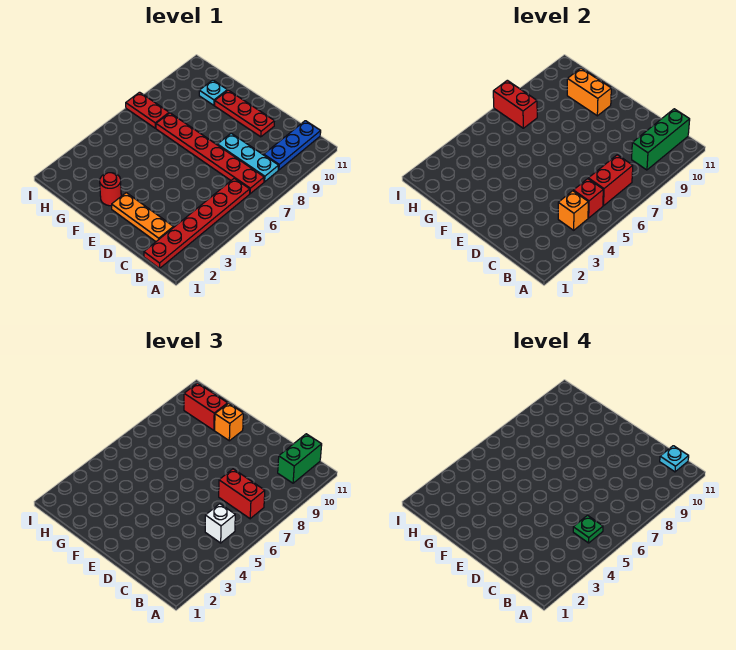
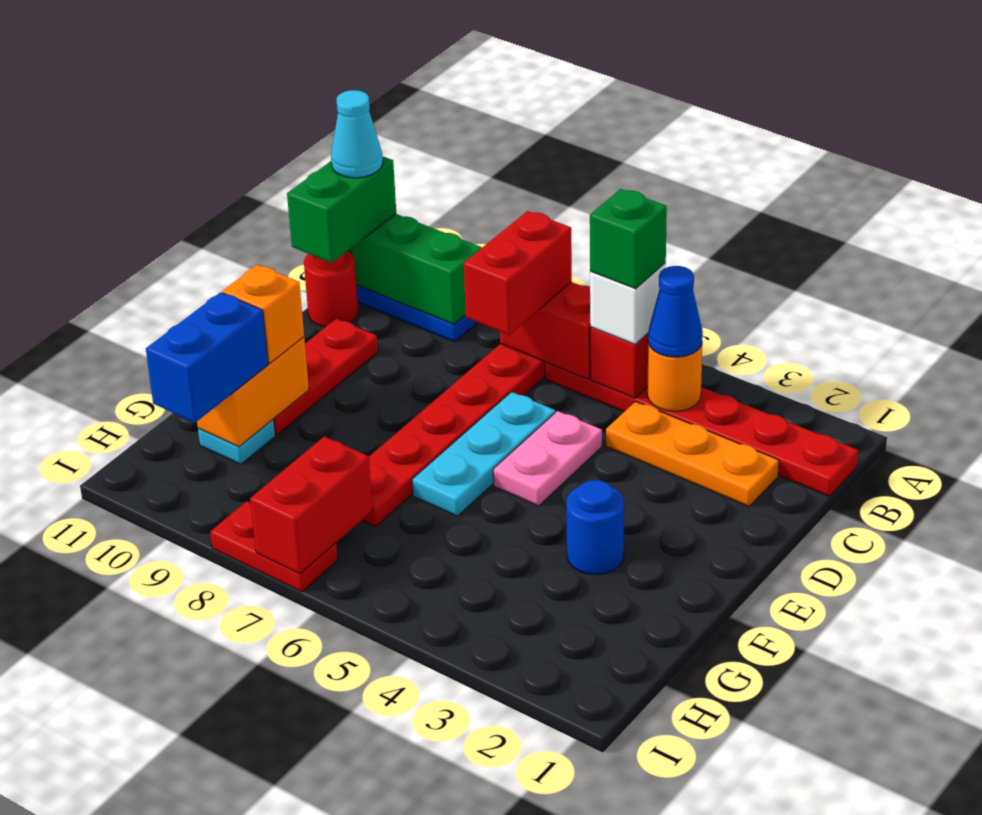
orange 1x1 brick [558,191,588,230] -> orange 1x1 round brick [647,343,702,411]
none -> blue 1x1 cone [648,266,703,357]
green 1x1 plate [573,515,603,543] -> green 1x1 brick [590,189,667,289]
cyan 1x3 plate [217,133,279,182] -> cyan 1x3 plate moved to [412,392,555,516]
green 1x2 brick [278,434,322,483] -> green 1x2 brick turned to [287,156,396,263]
cyan 1x1 plate [660,446,689,472] -> cyan 1x1 cone [331,90,383,178]
orange 1x3 plate [112,193,173,241] -> orange 1x3 plate turned to [606,402,779,506]
none -> pink 1x2 plate [493,411,602,506]
red 1x1 round brick [100,173,121,206] -> red 1x1 round brick moved to [304,251,358,327]
none -> blue 1x1 round brick [566,480,624,575]
red 1x2 brick [184,383,228,430] -> blue 1x2 brick [146,292,268,423]
red 1x2 plate [126,92,169,128] -> red 1x2 plate turned to [211,501,338,592]

